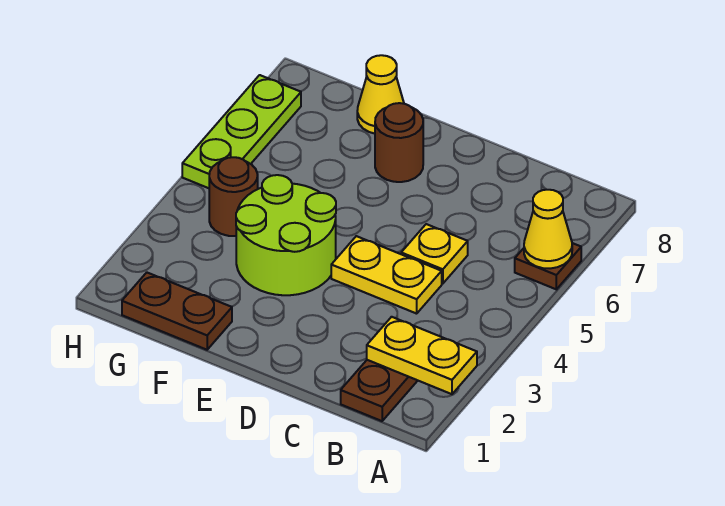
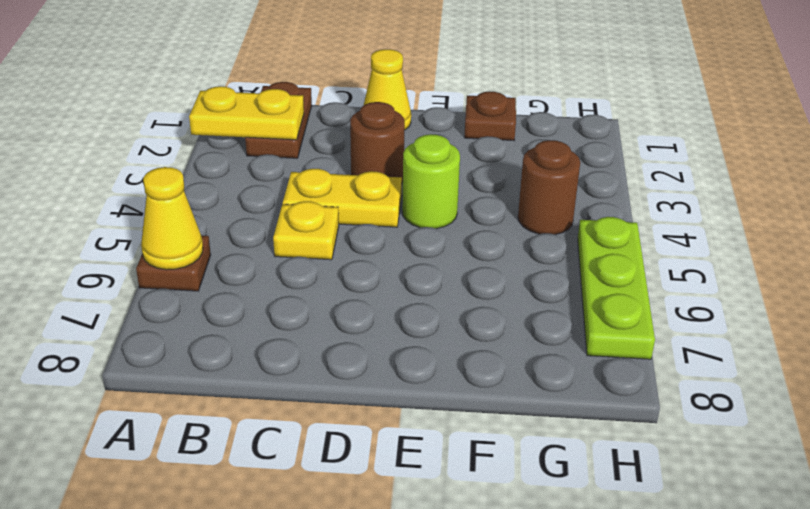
lime 2x2 round brick [236,175,336,295] -> lime 1x1 round brick [402,134,460,229]
brown 1x1 round brick [375,103,423,182] -> brown 1x1 round brick moved to [350,102,405,183]
brown 1x2 plate [122,273,232,350] -> brown 1x1 plate [464,91,516,141]
yellow 1x1 cone [357,55,404,134] -> yellow 1x1 cone moved to [364,49,411,130]

